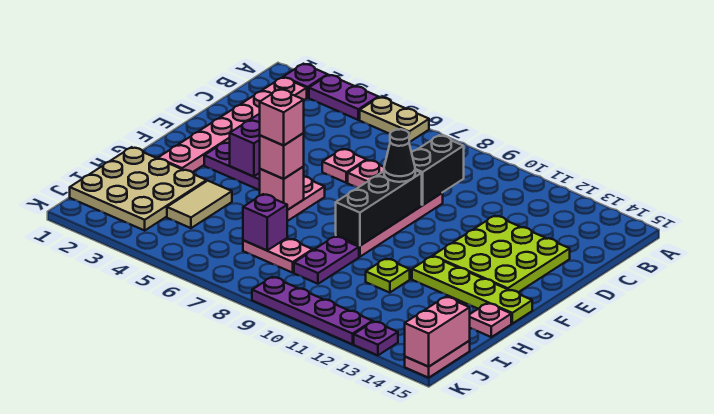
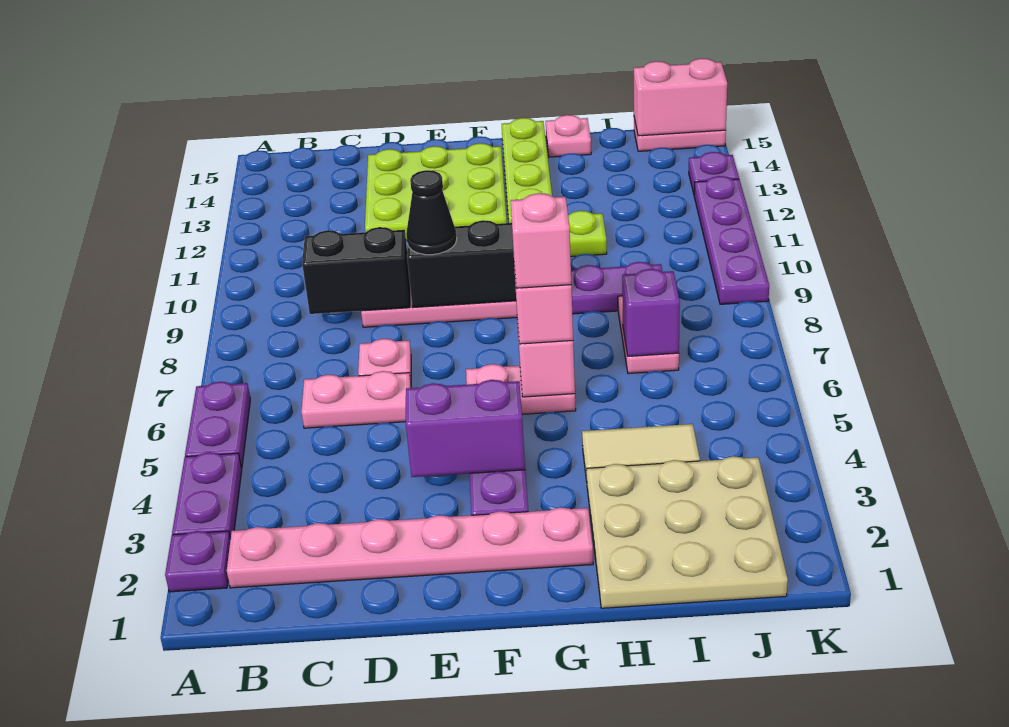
tan 1x2 plate [360,97,429,142] -> purple 1x2 plate [185,382,250,468]
pink 1x1 plate [322,149,366,183] -> pink 1x2 plate [301,371,411,428]

